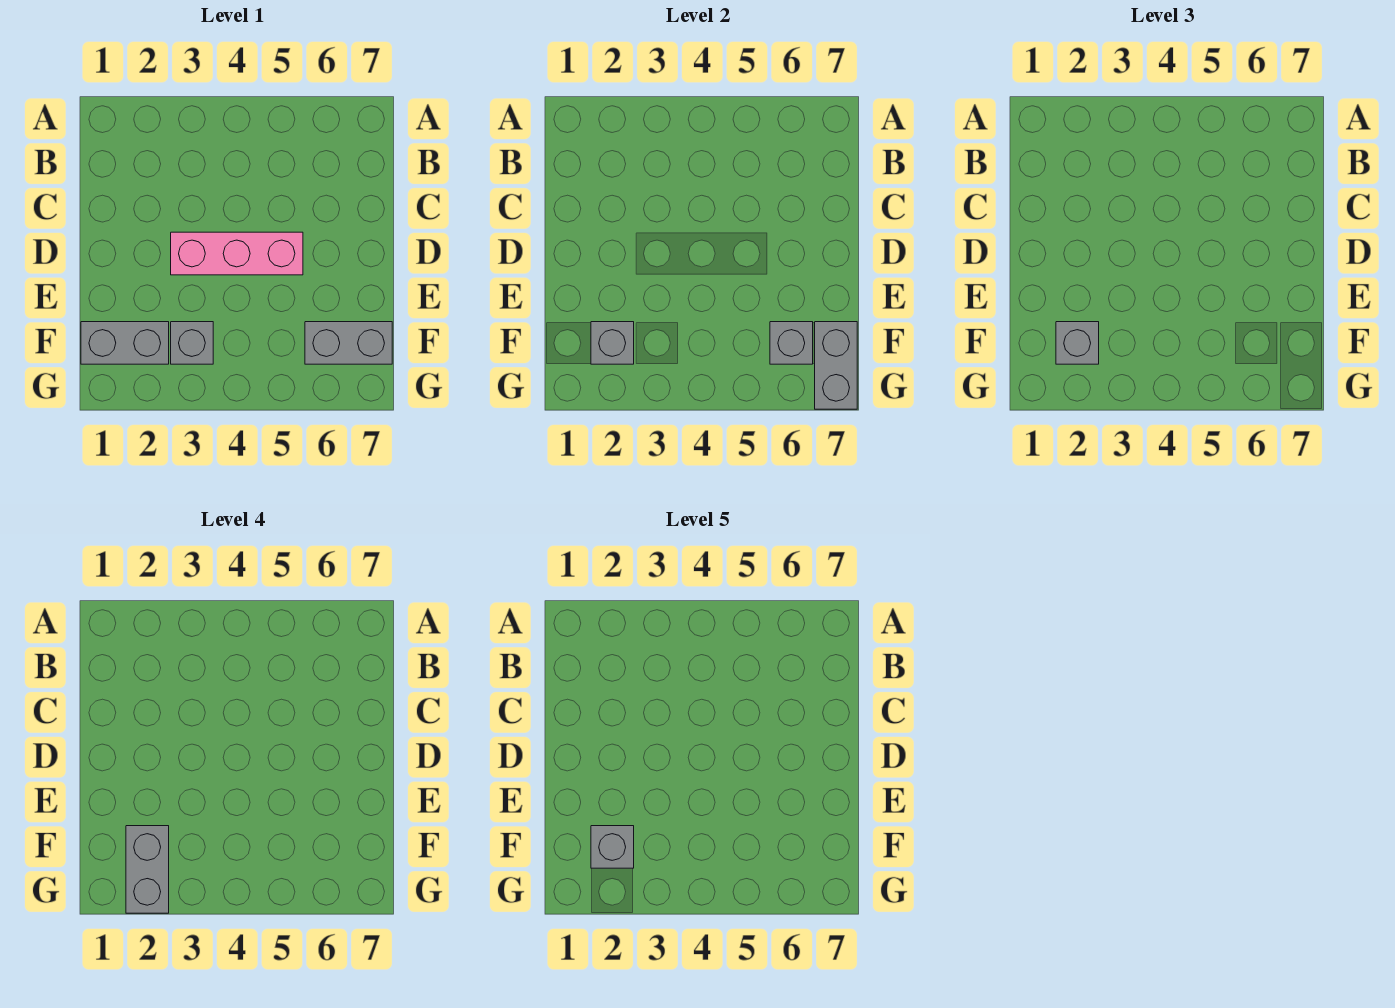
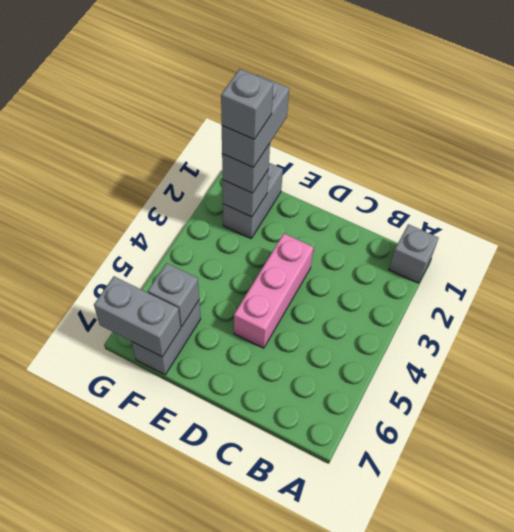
grey 1x2 brick [126,826,169,913] -> grey 1x2 brick turned to [222,75,289,168]
grey 1x1 brick [171,322,213,364] -> grey 1x1 brick moved to [389,224,438,283]

